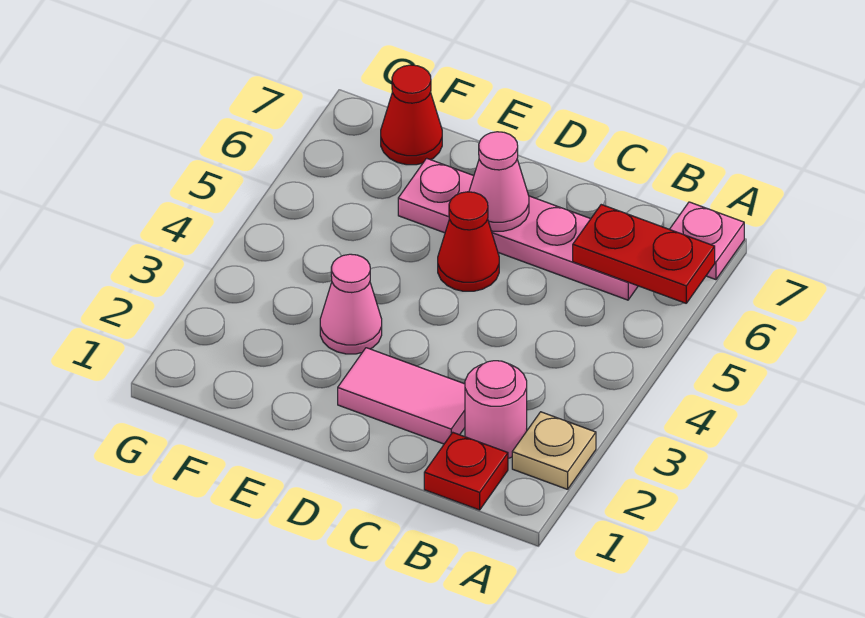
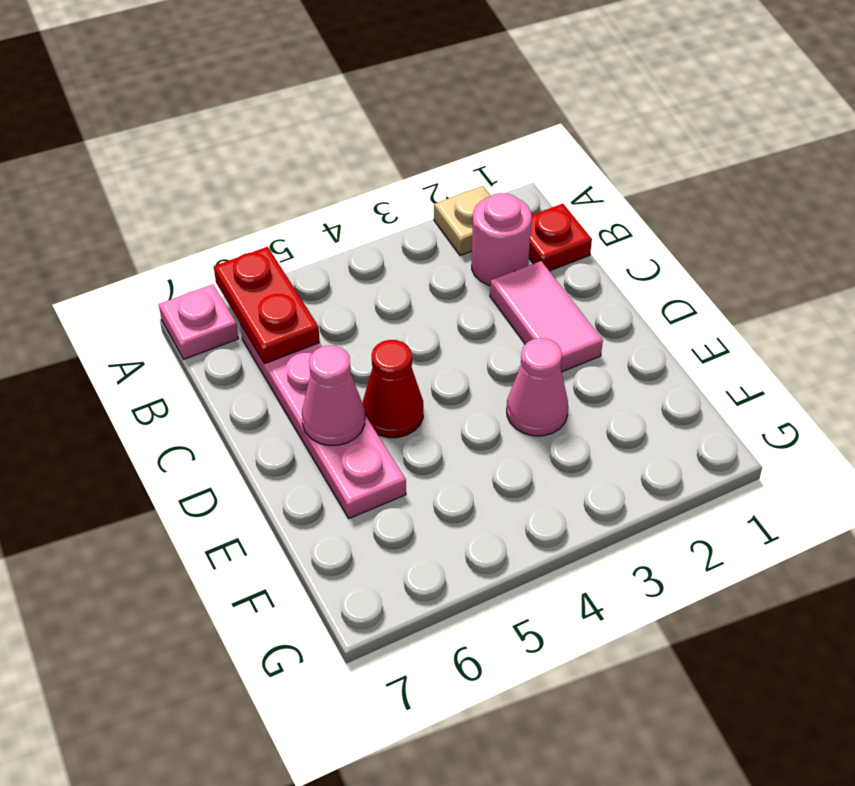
red 1x1 cone [381,65,442,165] -> none

